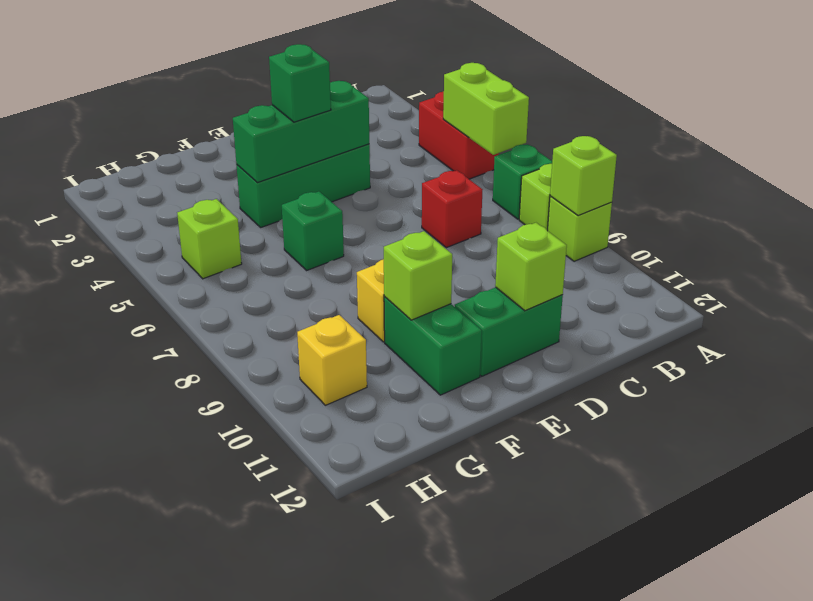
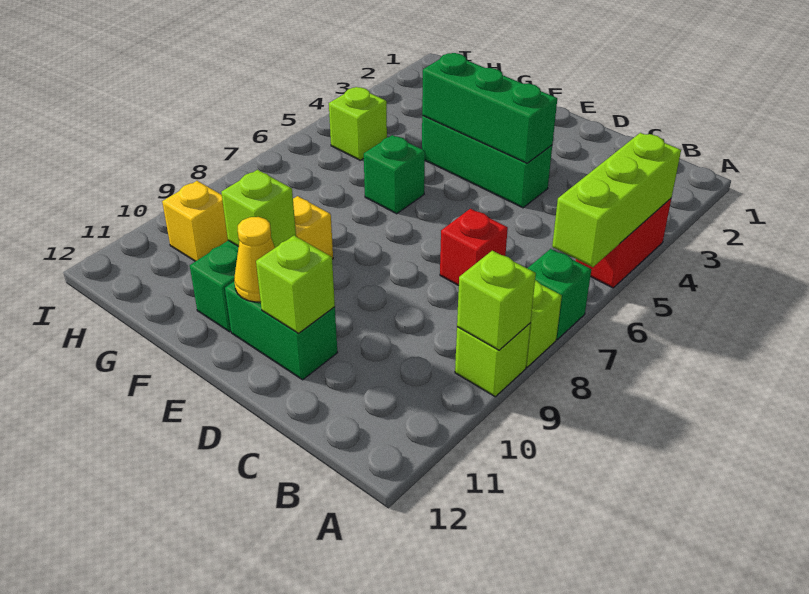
lime 1x2 brick [443,63,529,155] -> lime 1x3 brick [552,133,681,267]
green 1x1 brick [269,44,331,122] -> none
none -> yellow 1x1 cone [234,217,275,302]

